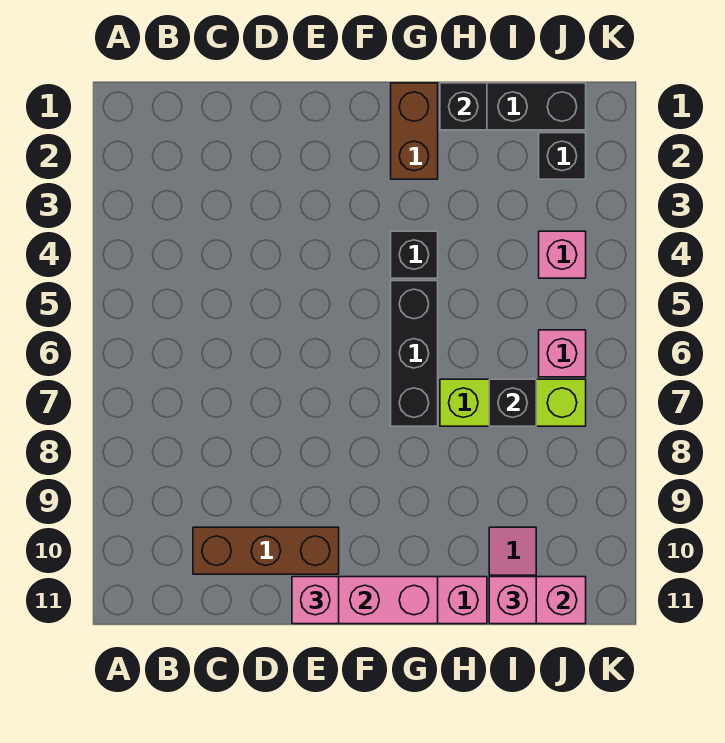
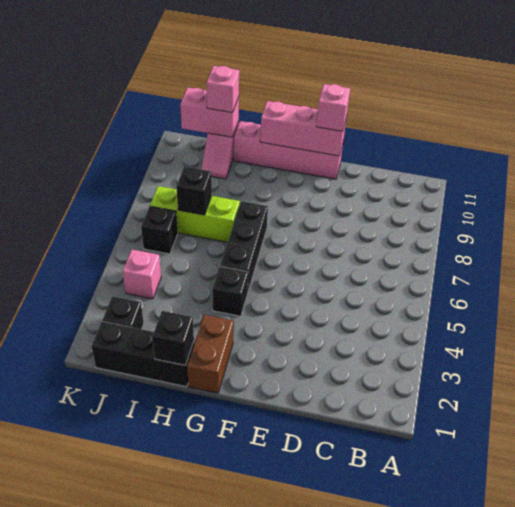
brown 1x3 brick [193,527,339,574] -> none
pink 1x1 brick [539,330,586,377] -> black 1x1 brick [141,206,178,254]

